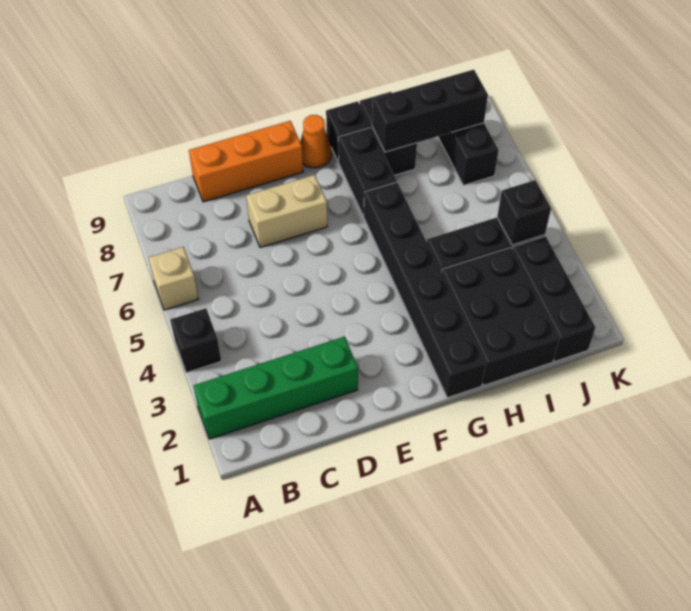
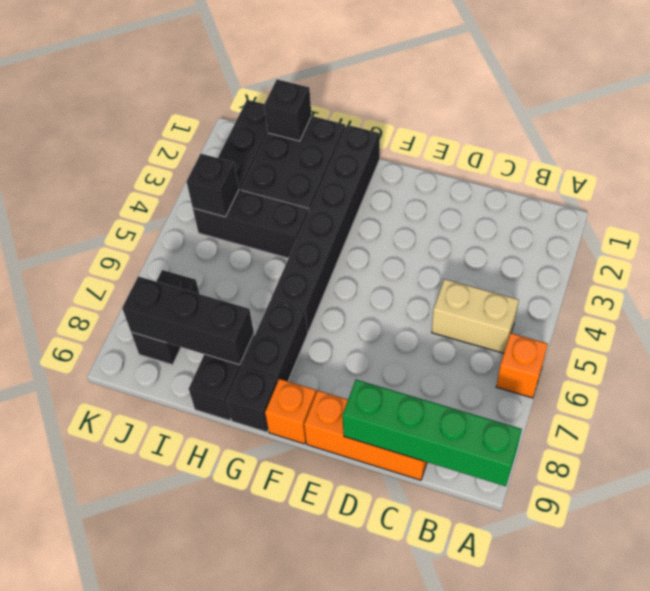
green 1x4 brick [194,337,358,439] -> green 1x4 brick moved to [342,380,522,486]
black 1x1 brick [170,308,221,373] -> black 1x1 brick moved to [264,79,312,141]
tan 1x1 brick [148,247,198,310] -> orange 1x1 brick [496,333,548,398]
tan 1x2 brick [246,175,327,248] -> tan 1x2 brick moved to [432,279,519,353]
orange 1x1 cone [300,115,332,168] -> orange 1x1 brick [265,379,316,444]

